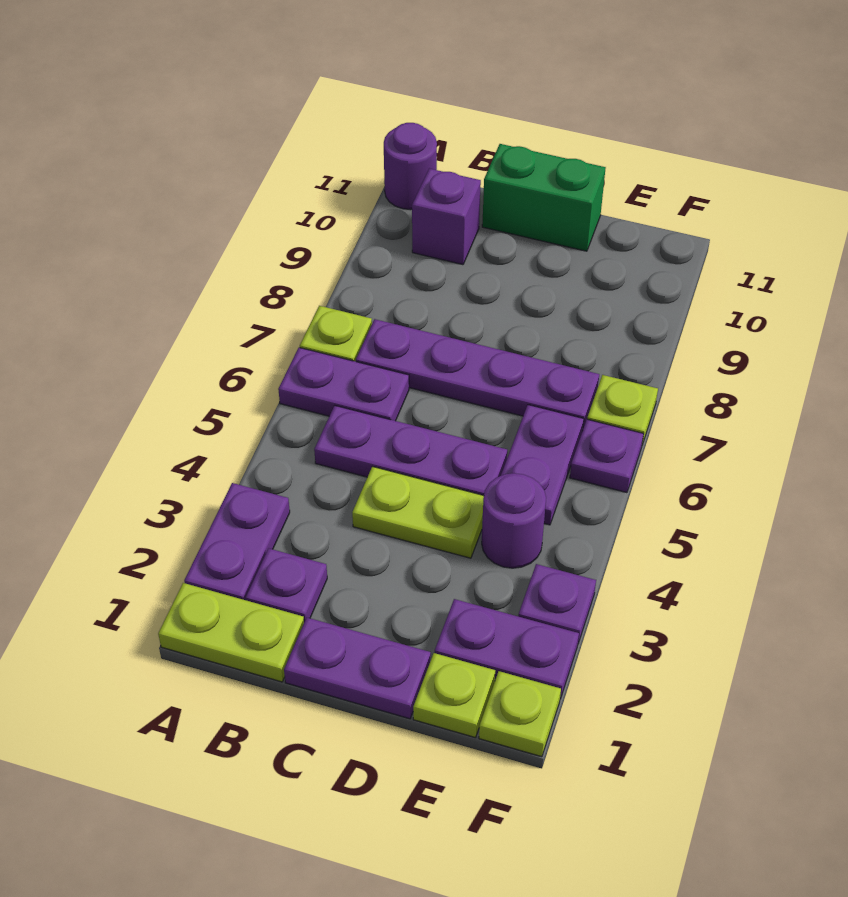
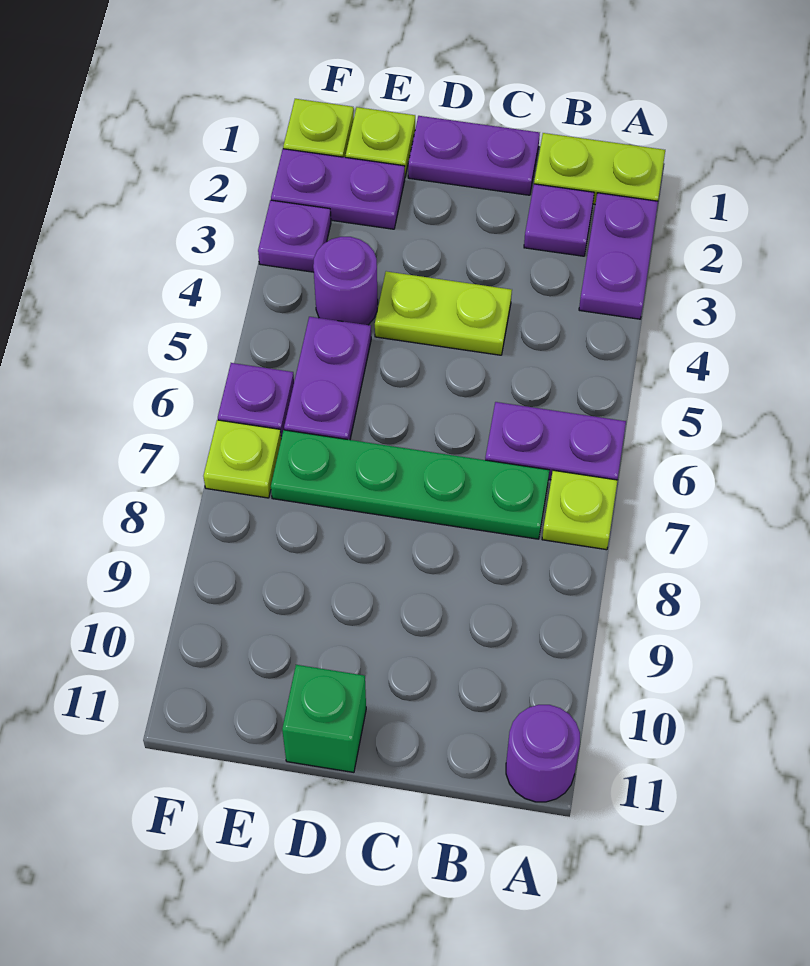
purple 1x3 plate [314,406,507,495] -> none
purple 1x4 plate [356,319,599,428] -> green 1x4 plate [271,430,549,539]
purple 1x1 brick [412,169,481,265] -> none
green 1x2 brick [482,144,606,251] -> green 1x1 brick [282,665,366,772]

